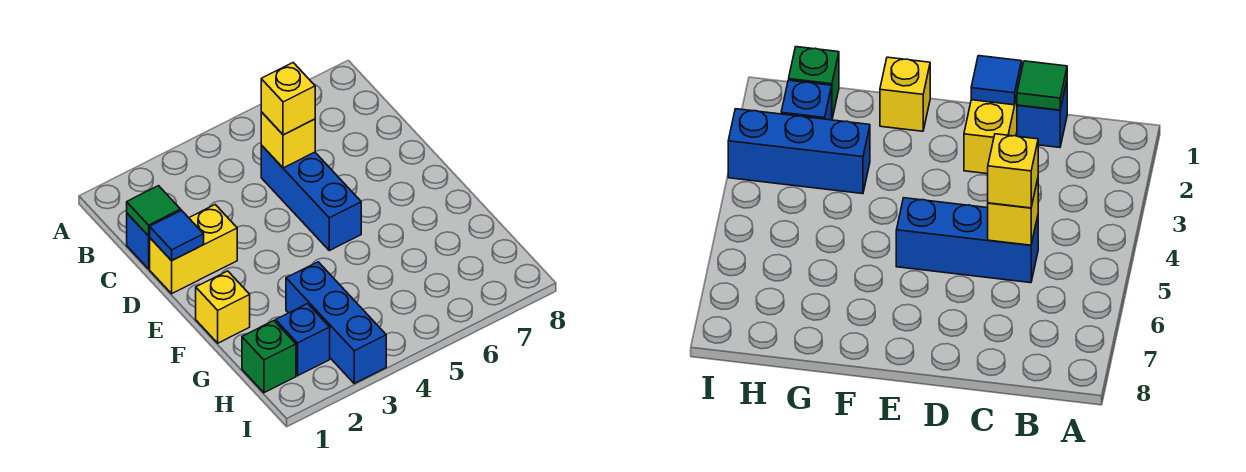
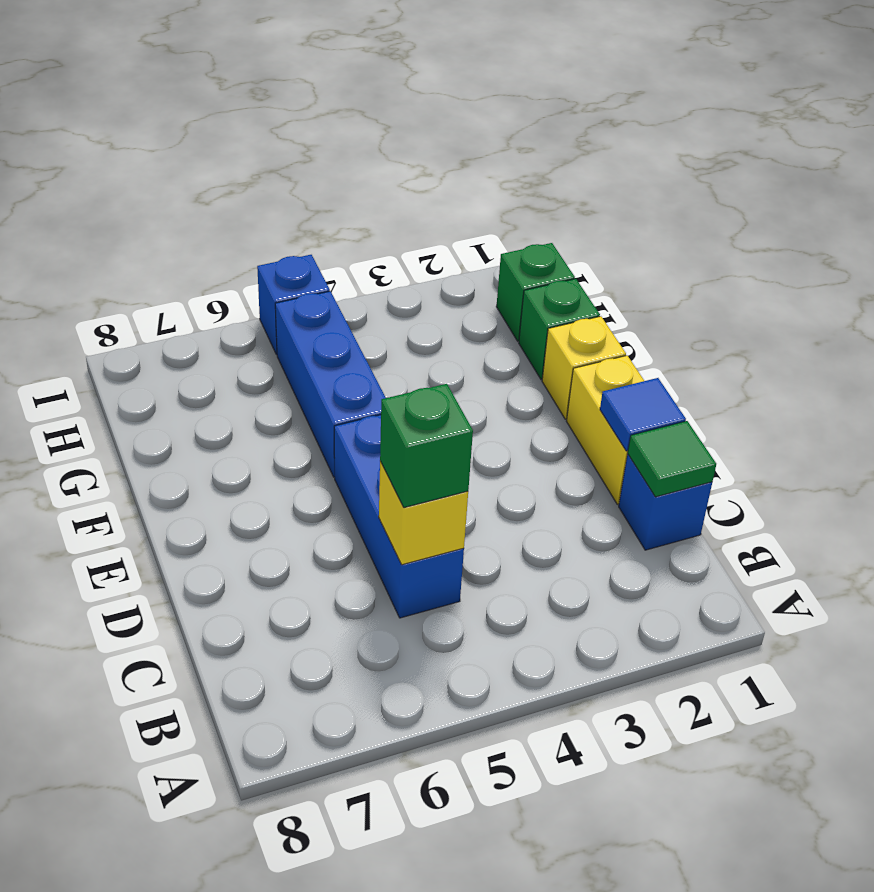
yellow 1x1 brick [261,63,315,135] -> green 1x1 brick [380,384,473,508]
yellow 1x2 brick [150,205,237,294] -> yellow 1x2 brick turned to [566,356,644,504]
none -> green 1x1 brick [519,279,600,380]
blue 1x3 brick [286,262,386,383] -> blue 1x3 brick moved to [275,291,386,477]
blue 1x1 brick [276,304,330,376] -> blue 1x1 brick moved to [257,255,330,355]

